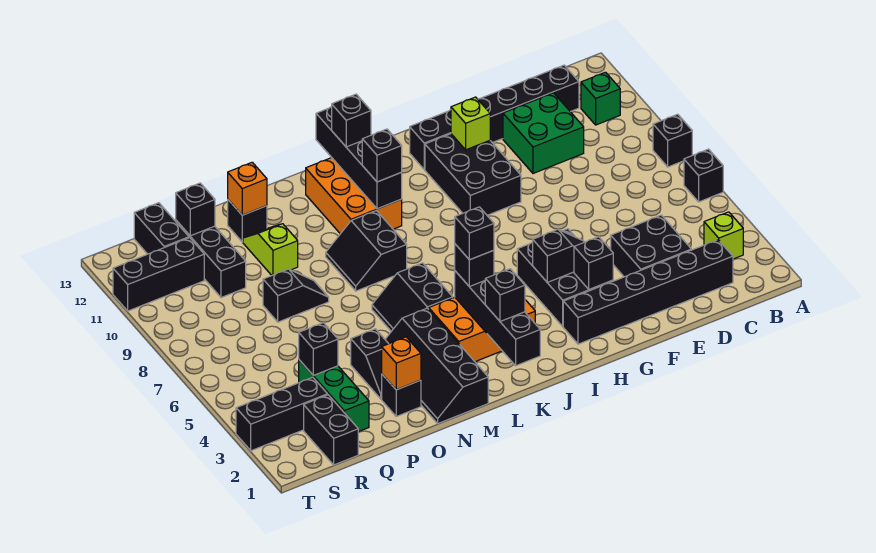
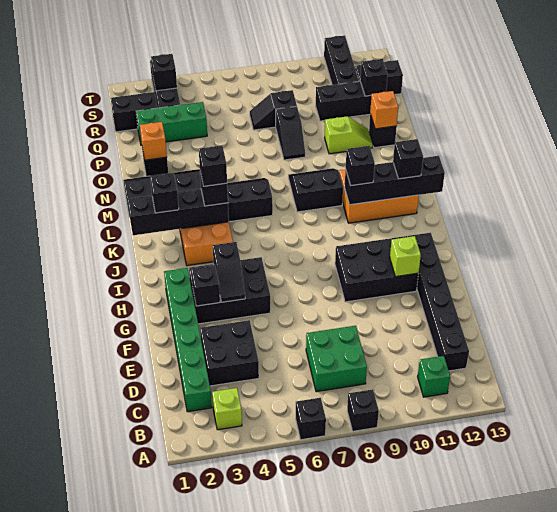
black 1x6 brick [563,240,733,344] -> green 1x6 brick [164,268,212,412]
green 2x2 brick [503,93,584,173] -> green 2x2 brick moved to [306,326,367,392]
black 1x2 slope [351,329,388,399] -> black 1x2 slope moved to [250,90,297,130]
black 1x1 brick [299,323,338,375] -> black 1x1 brick moved to [151,54,177,91]

